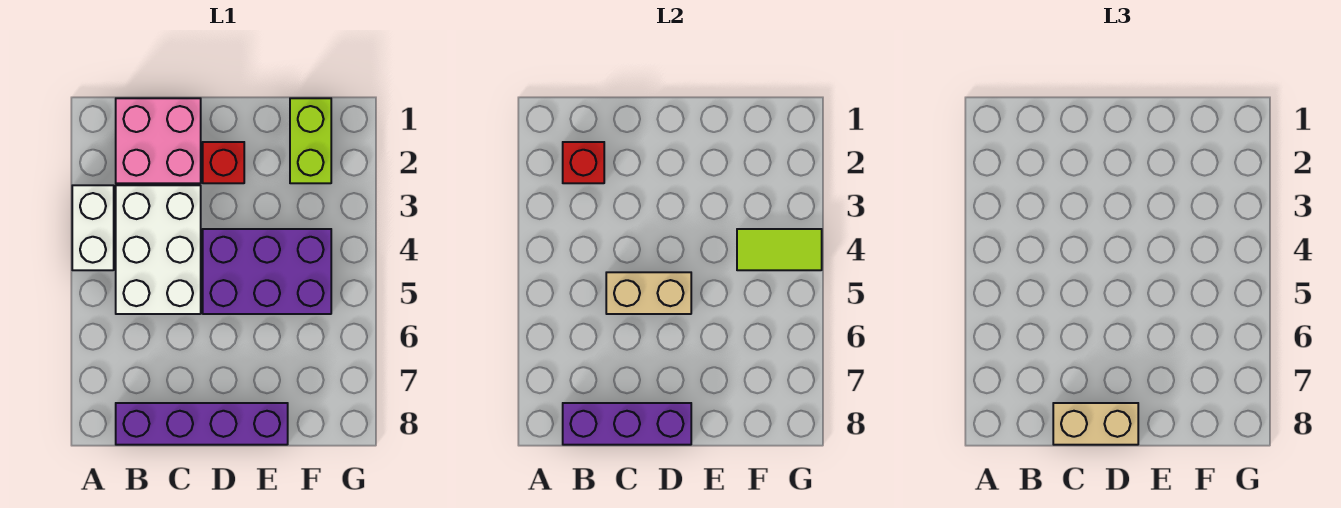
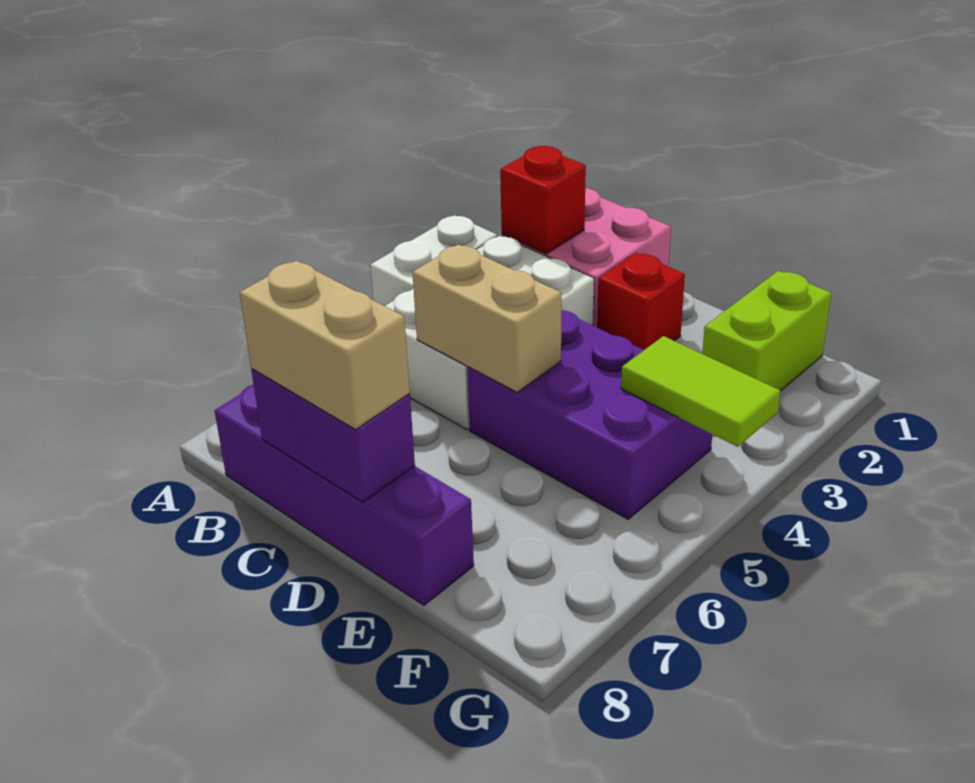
purple 1x3 brick [563,403,691,445] -> purple 1x2 brick [251,369,415,502]

